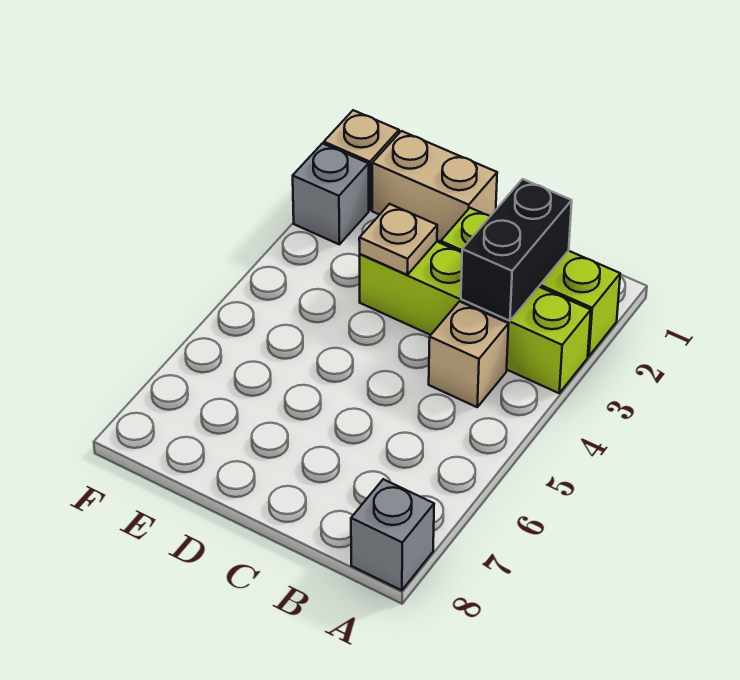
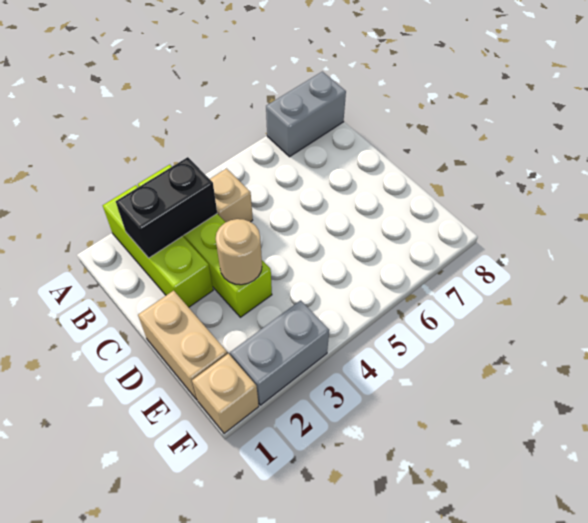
grey 1x1 brick [351,479,434,590] -> grey 1x2 brick [266,72,346,157]
tan 1x1 plate [359,204,437,275] -> tan 1x1 round brick [215,219,262,285]
grey 1x1 brick [293,143,369,244] -> grey 1x2 brick [230,300,329,405]

